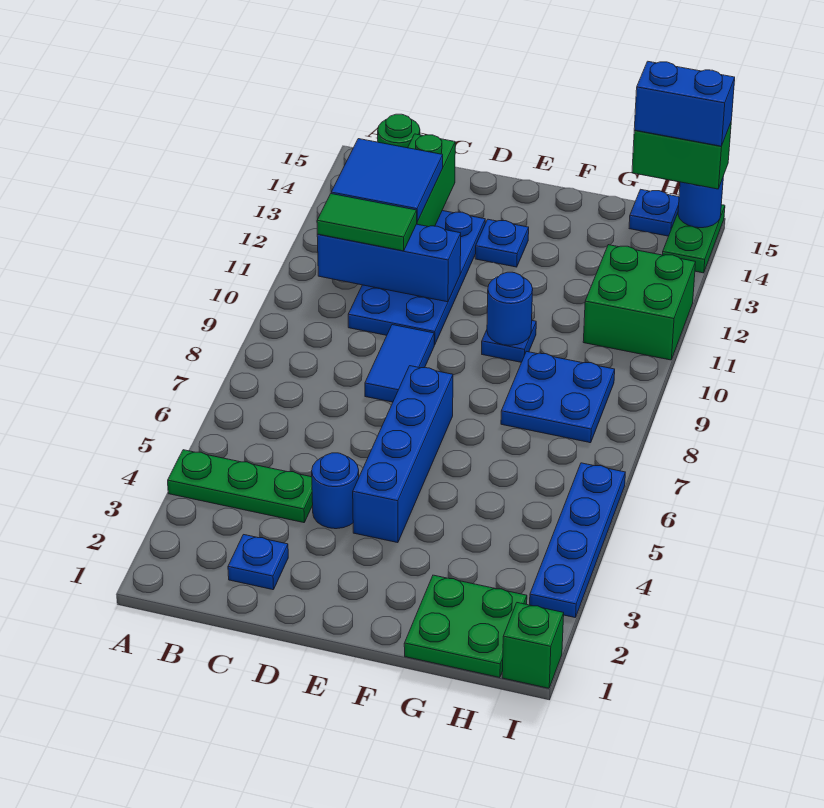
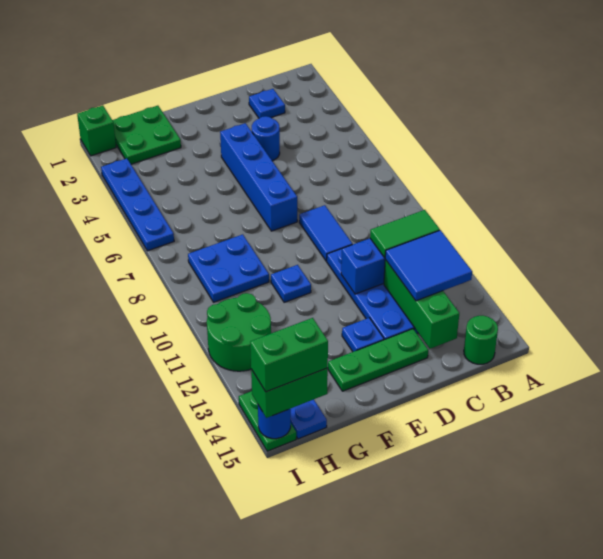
green 1x3 plate [168,450,313,523] -> green 1x3 plate moved to [328,329,428,391]
blue 1x1 round brick [487,272,533,345] -> none
green 2x2 brick [583,245,696,360] -> green 2x2 round brick [207,293,271,371]
blue 1x2 brick [634,61,735,146] -> green 1x2 brick [250,318,328,392]

